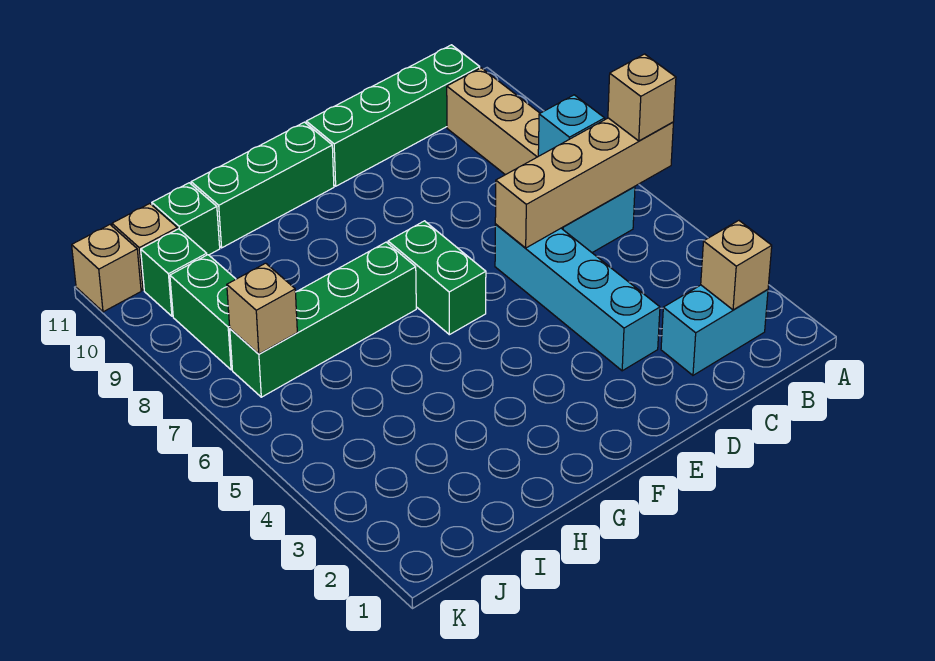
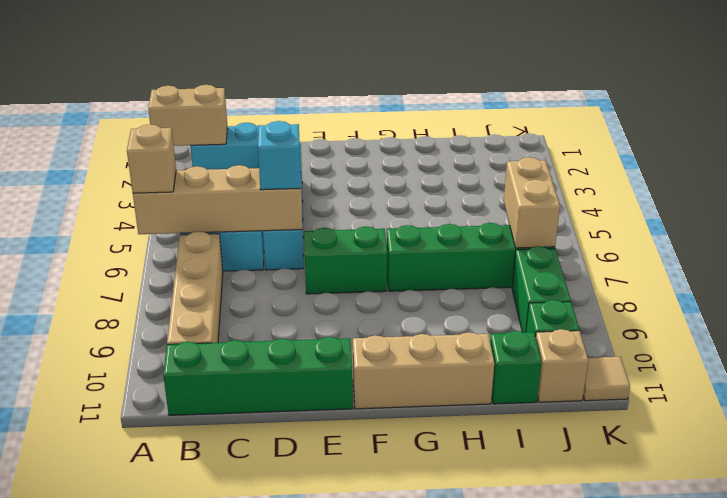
tan 1x1 brick [701,221,772,310] -> tan 1x2 brick [148,85,227,146]
cyan 1x1 brick [538,95,605,156] -> cyan 1x1 brick moved to [258,121,301,190]
green 1x2 brick [388,221,486,335] -> green 1x2 brick turned to [304,226,387,294]
green 1x3 brick [191,122,334,248] -> tan 1x3 brick [353,332,494,409]
tan 1x1 brick [227,263,297,354] -> tan 1x2 brick [504,157,560,248]
tan 1x1 brick [72,225,141,312] -> tan 1x1 tile [583,357,630,401]

